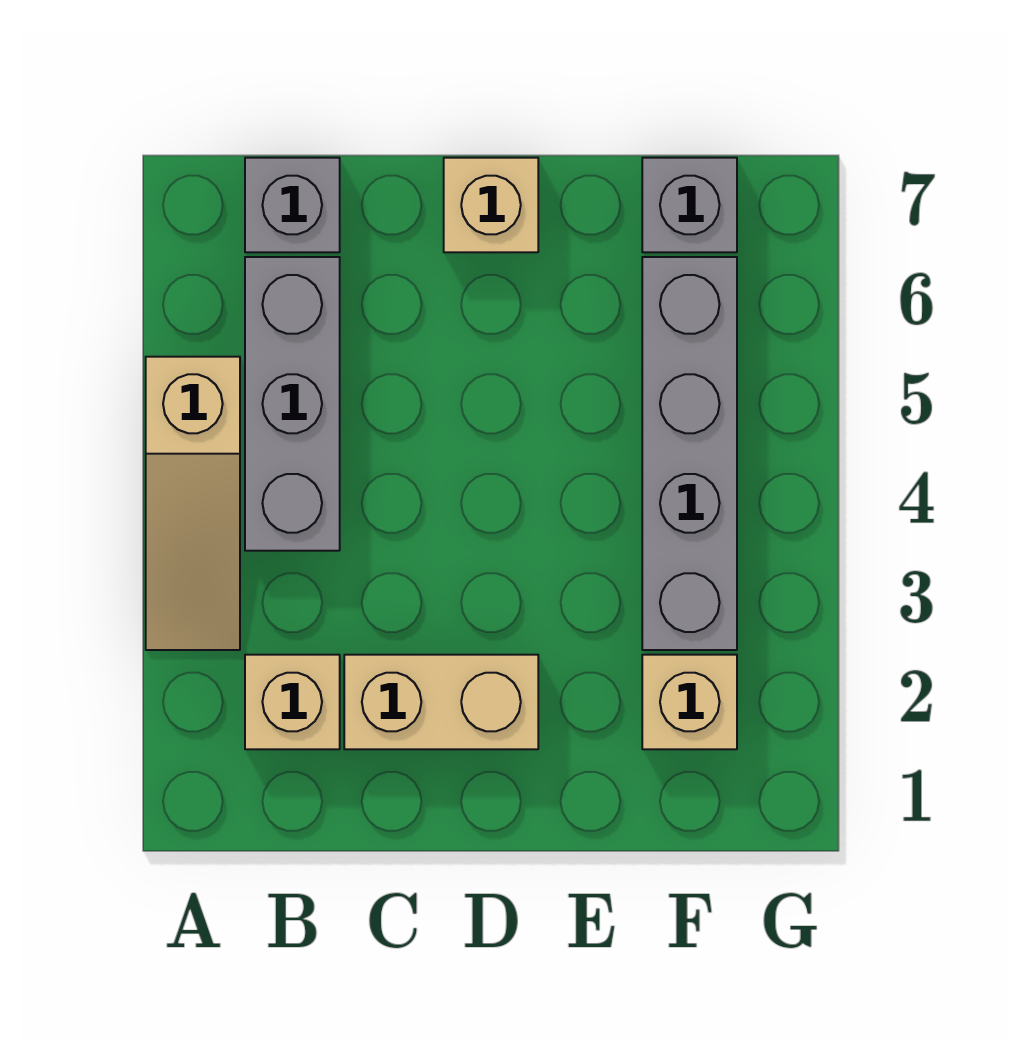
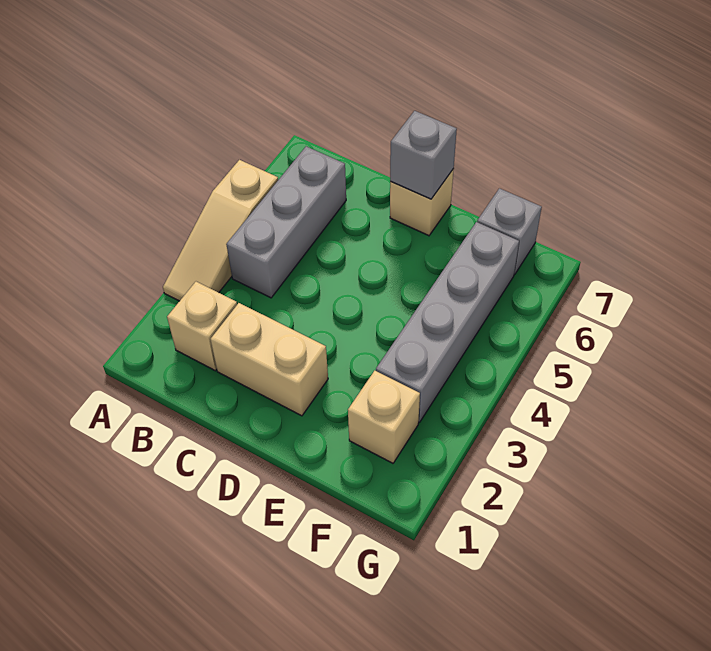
grey 1x1 brick [245,158,340,252] -> grey 1x1 brick moved to [390,111,457,199]

